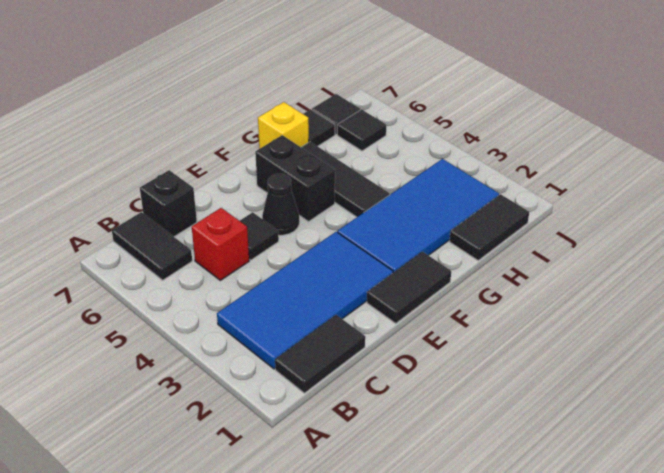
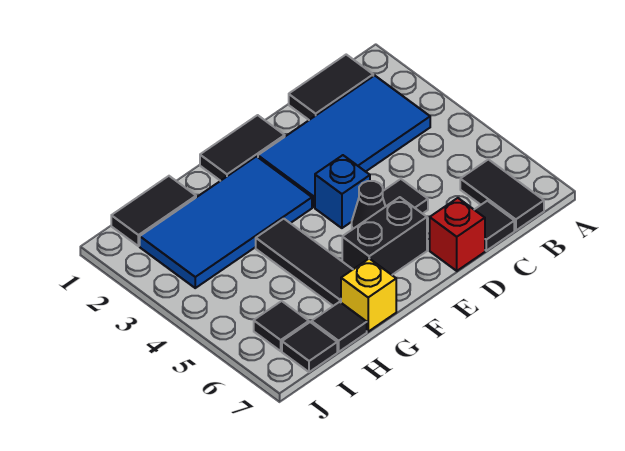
red 1x1 brick [192,208,249,280] -> red 1x1 brick moved to [430,198,485,271]
black 1x1 brick [140,170,197,237] -> black 1x1 tile [474,201,514,251]
none -> blue 1x1 brick [315,155,370,228]
black 1x2 brick [255,135,335,221] -> black 1x2 brick turned to [342,197,427,275]

